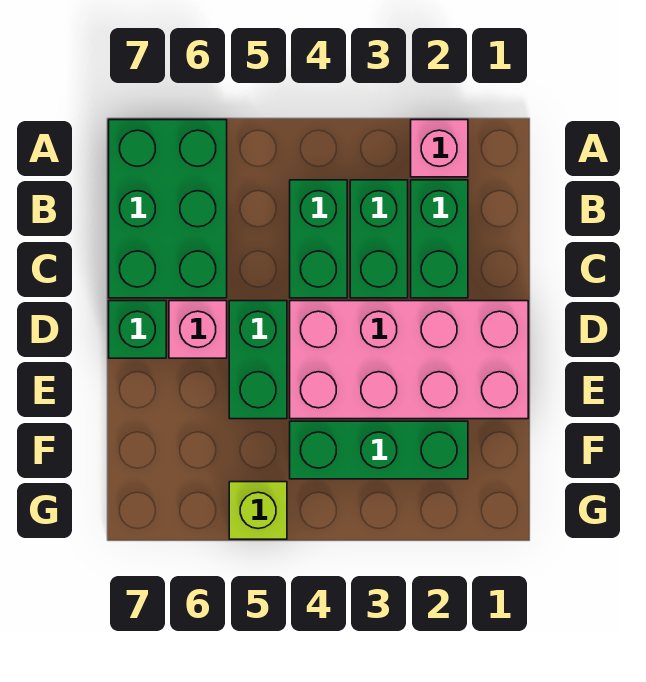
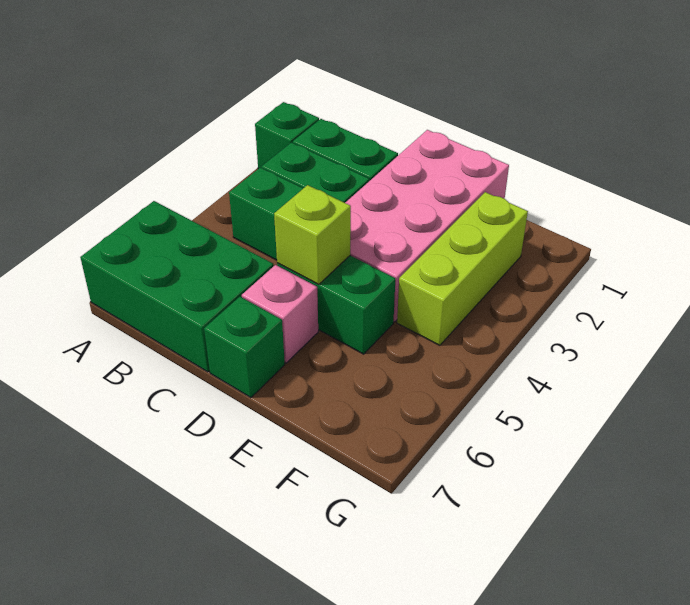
pink 1x1 brick [411,120,468,177] -> green 1x1 brick [255,102,319,169]
green 1x3 brick [290,421,468,479] -> lime 1x3 brick [397,192,528,345]
lime 1x1 brick [229,482,287,539] -> lime 1x1 brick moved to [274,185,351,284]

